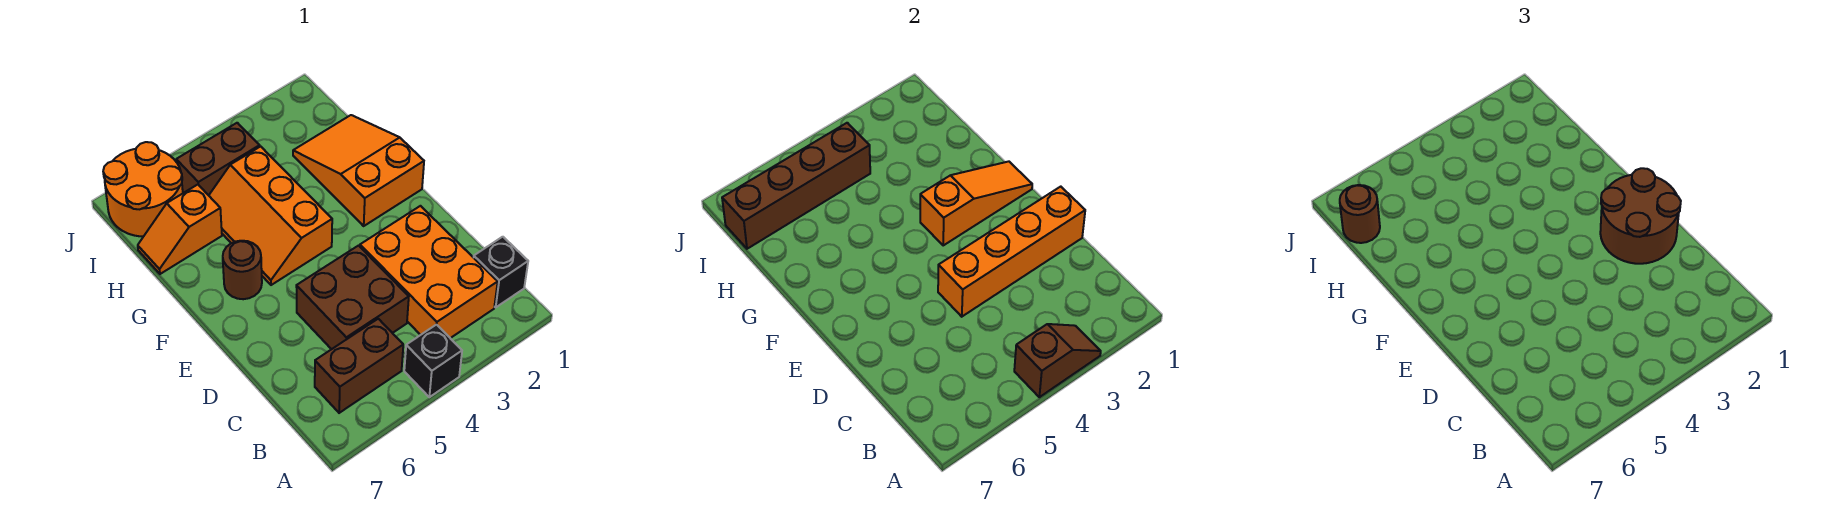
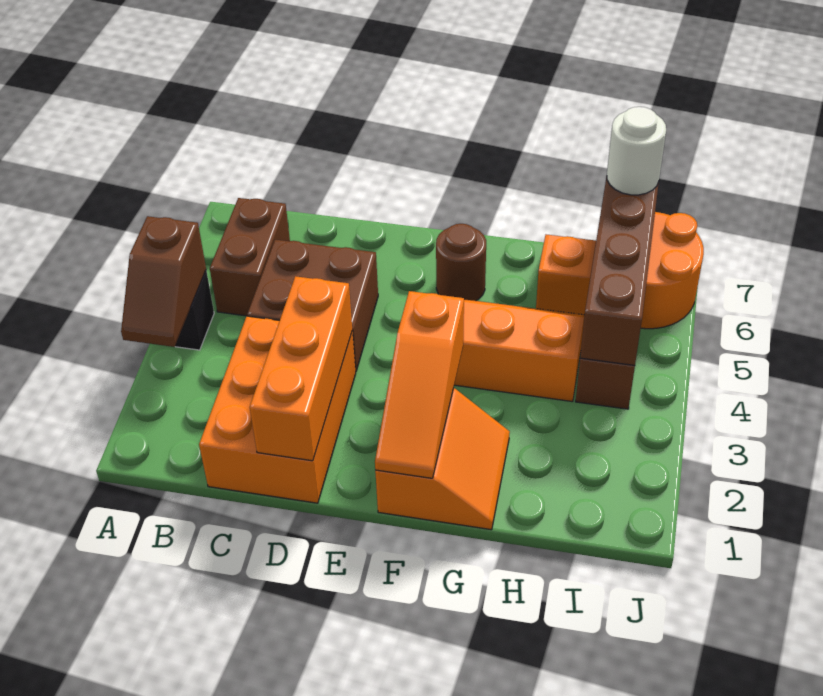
black 1x1 brick [474,237,528,307] -> none
orange 2x3 brick [360,206,498,338] -> orange 2x3 brick turned to [199,316,356,503]
orange 1x4 brick [938,187,1085,317] -> orange 1x3 brick [250,276,352,461]
brown 2x2 round brick [1600,168,1681,264] -> none
orange 2x3 slope [293,115,424,226] -> orange 2x2 slope [375,388,510,530]
brown 1x1 round brick [1340,185,1380,243] -> white 1x1 round brick [607,107,666,195]

